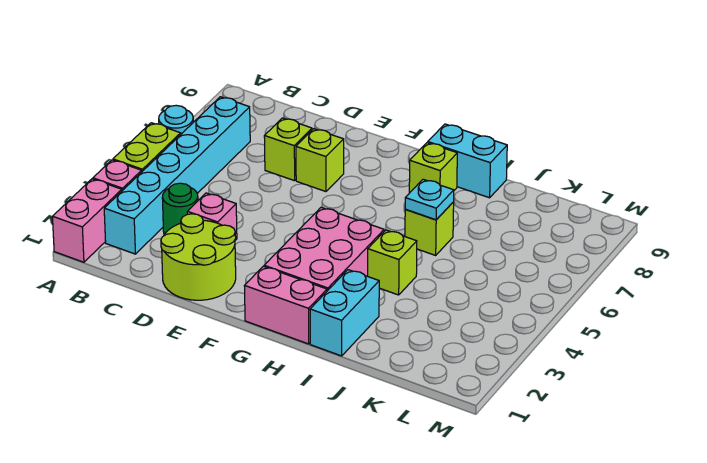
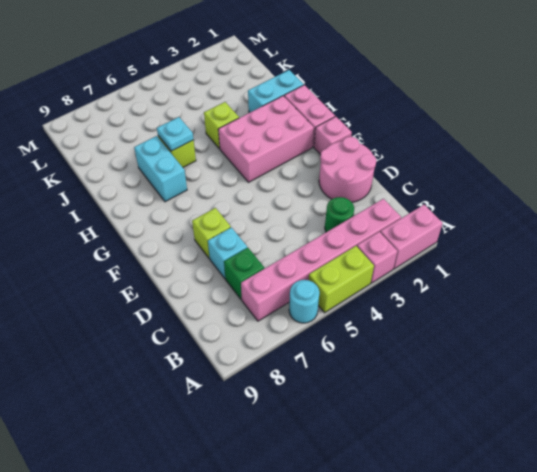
cyan 1x6 brick [104,97,250,254] -> pink 1x6 brick [241,199,401,321]
none -> green 1x1 brick [224,248,264,300]
lime 2x2 round brick [161,214,236,300] -> pink 2x2 round brick [319,137,376,202]
pink 1x1 brick [187,193,237,240] -> pink 1x1 brick moved to [314,117,352,155]
lime 1x1 brick [264,118,312,181] -> cyan 1x1 brick [208,227,247,278]
lime 1x1 brick [409,143,457,193] -> none
cyan 1x2 brick [428,124,507,198] -> cyan 1x2 brick moved to [134,136,187,202]

